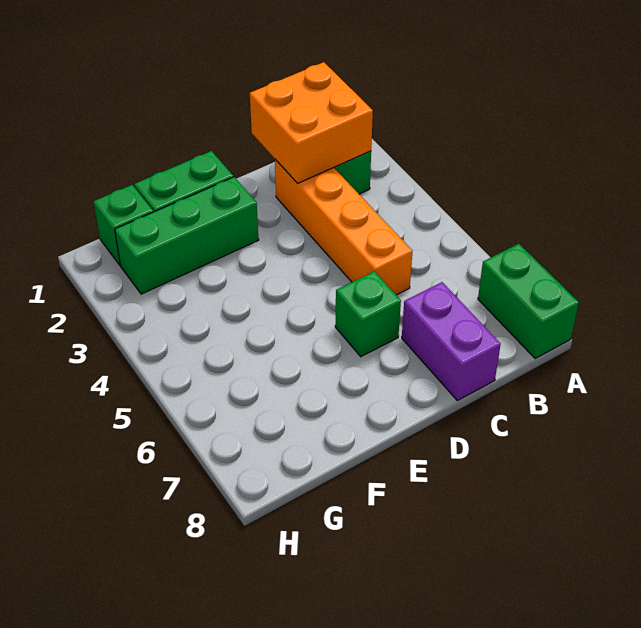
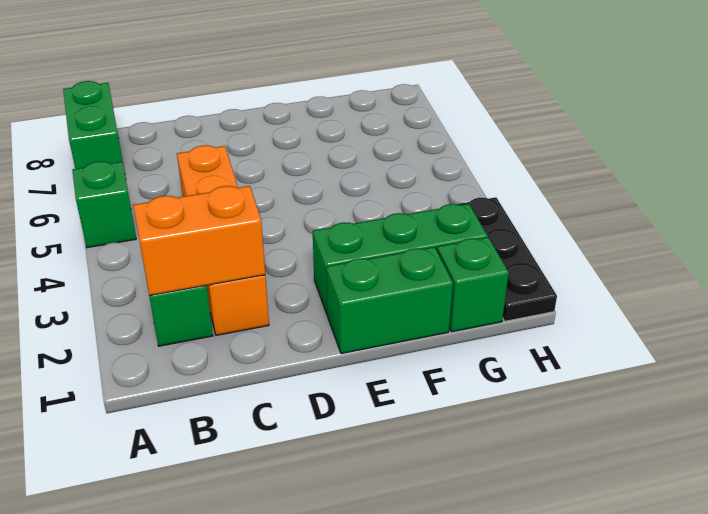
orange 2x2 brick [250,62,373,183] -> orange 1x2 brick [133,186,265,296]
purple 1x2 brick [402,282,501,401] -> none
green 1x1 brick [335,271,401,357] -> green 1x1 brick moved to [72,161,136,248]
none -> black 1x3 plate [458,197,557,321]

